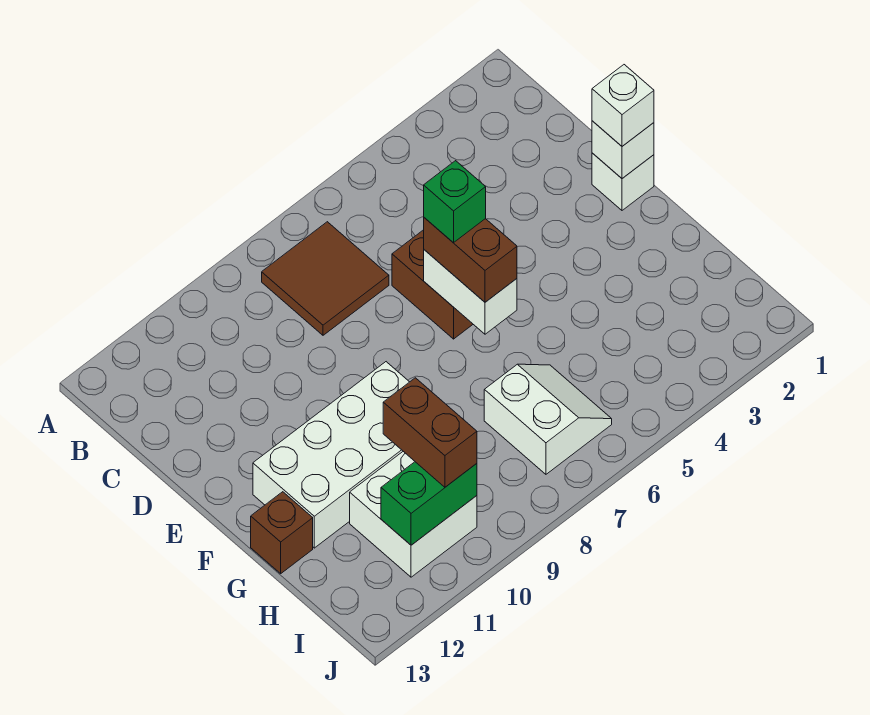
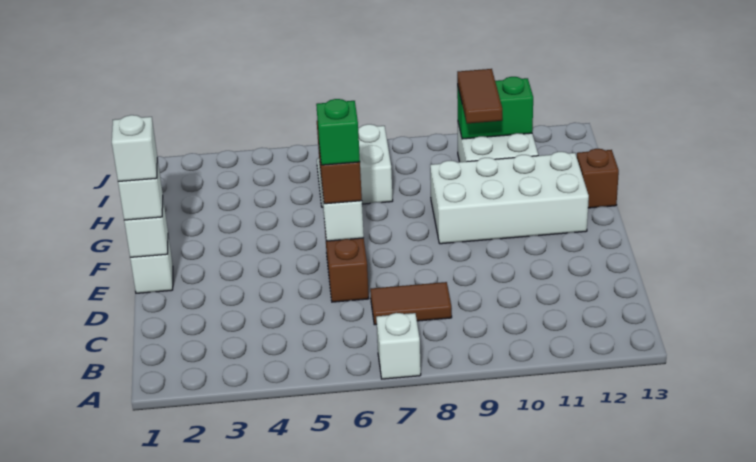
none -> white 1x1 brick [376,313,421,379]
brown 2x2 tile [262,222,389,335] -> brown 1x2 tile [370,282,452,325]
none -> white 1x1 brick [112,115,157,182]
brown 1x2 brick [383,378,477,487] -> brown 1x2 tile [457,69,502,123]

